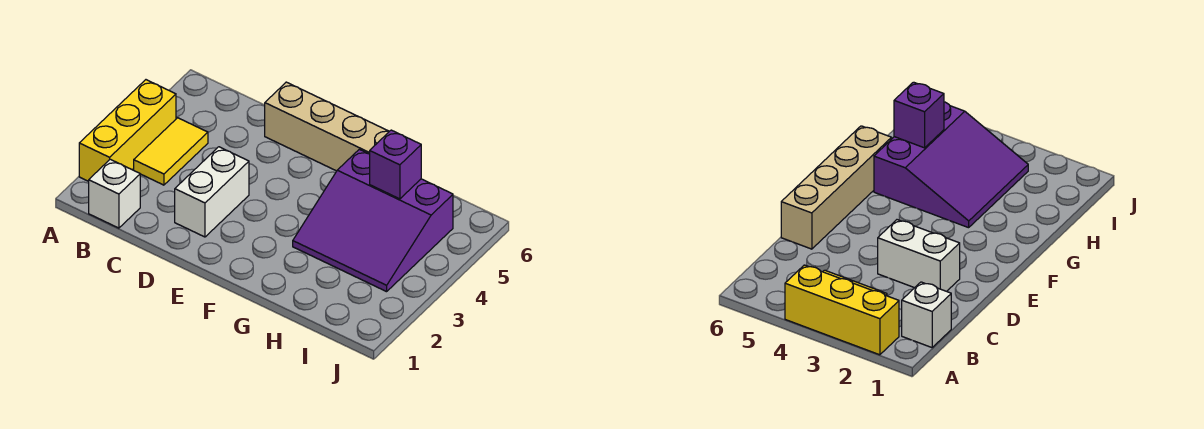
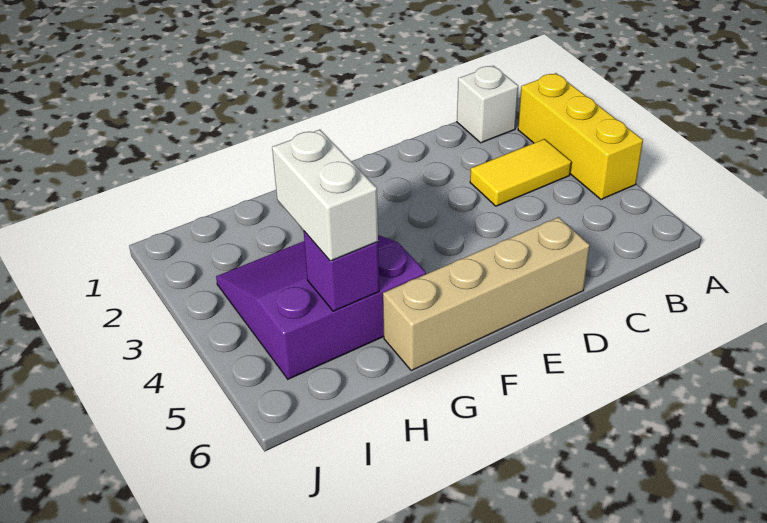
yellow 1x2 tile [134,118,208,185] -> yellow 1x2 tile turned to [470,139,571,206]
white 1x2 brick [175,147,249,237] -> white 1x2 brick moved to [272,130,378,261]

